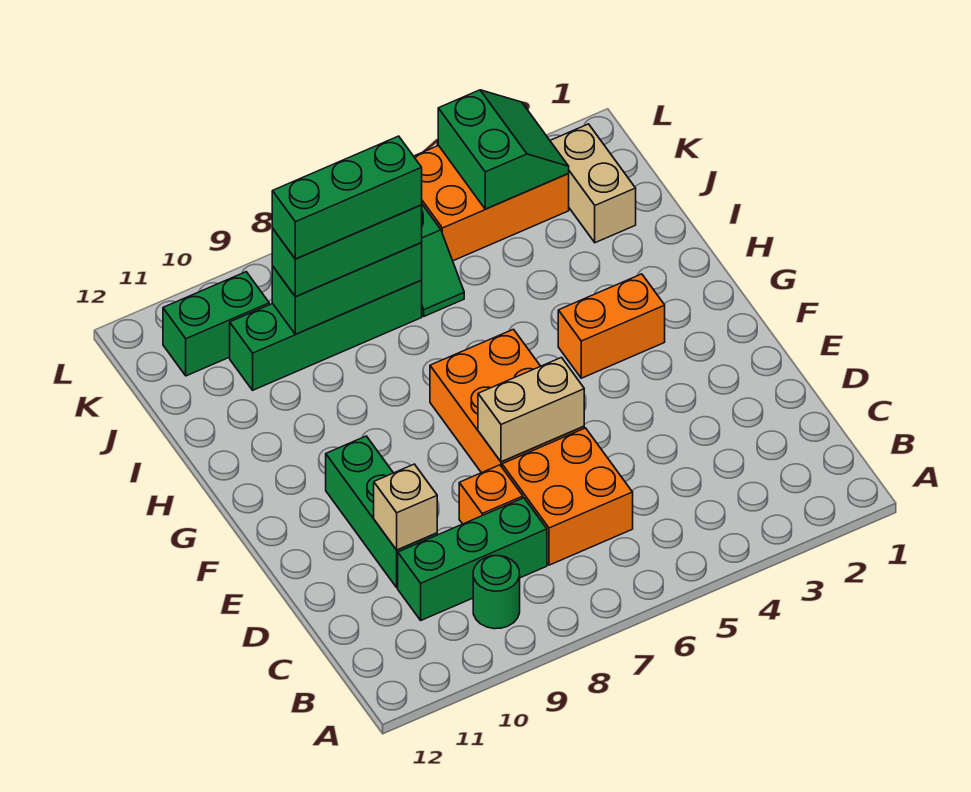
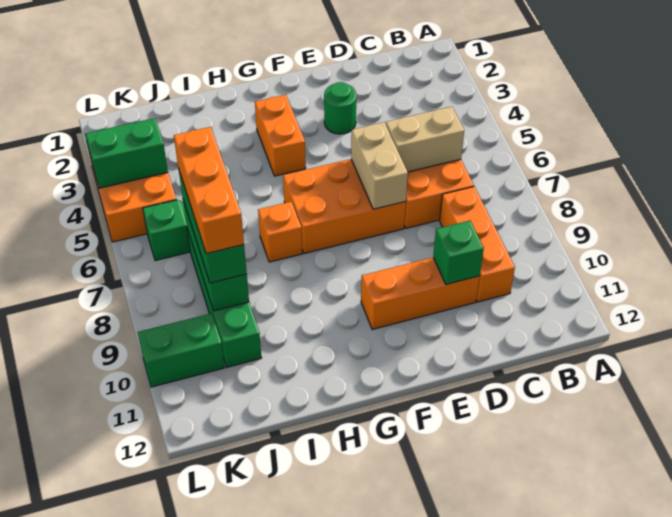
green 1x1 round brick [473,556,520,629] -> green 1x1 round brick moved to [324,82,356,134]
green 1x3 brick [398,498,547,620] -> orange 1x3 brick [440,186,515,302]
orange 1x1 brick [459,465,523,524] -> orange 1x1 brick moved to [258,202,302,262]
green 1x3 brick [326,436,437,587] -> orange 1x3 brick [361,258,480,330]
tan 1x1 brick [374,464,437,550] -> green 1x1 brick [433,221,484,284]
tan 1x2 brick [550,124,636,243] -> tan 1x2 brick moved to [386,107,464,172]
green 1x3 brick [272,136,422,259] -> orange 1x3 brick [174,127,244,254]
green 1x2 brick [163,272,269,376] -> green 1x2 brick turned to [138,313,224,387]

